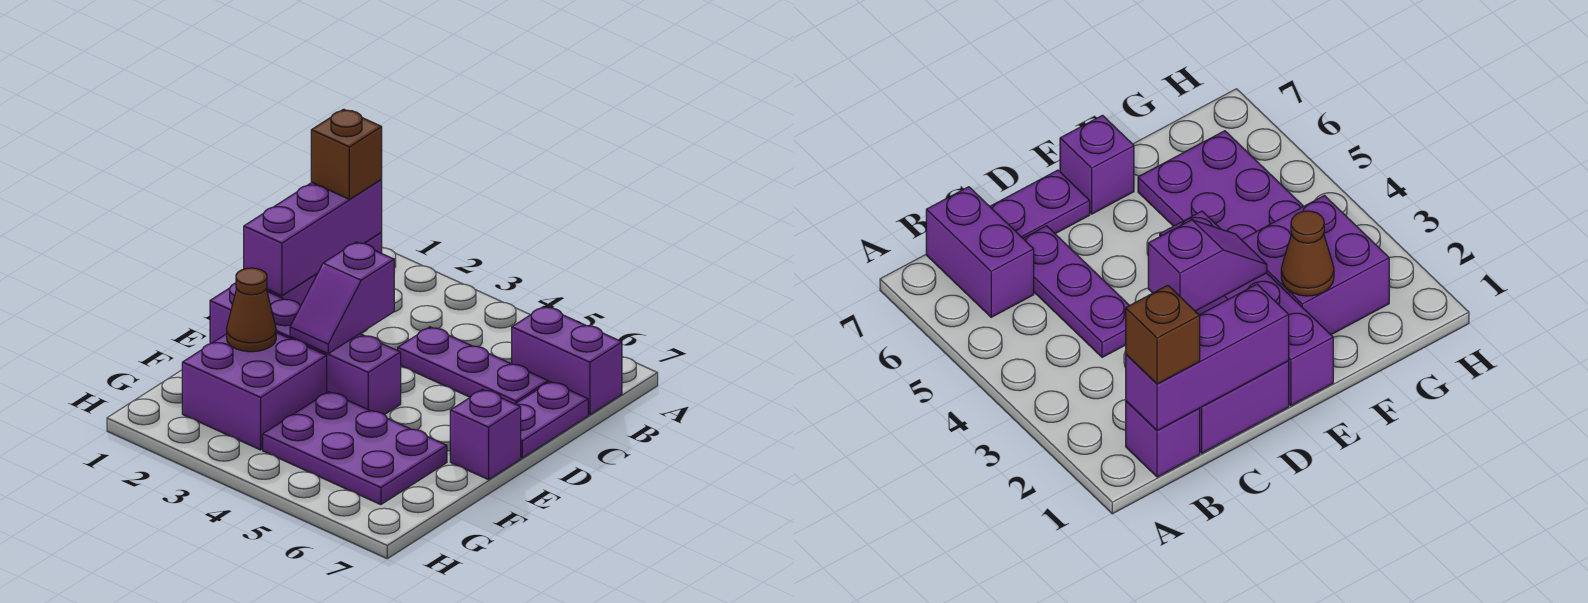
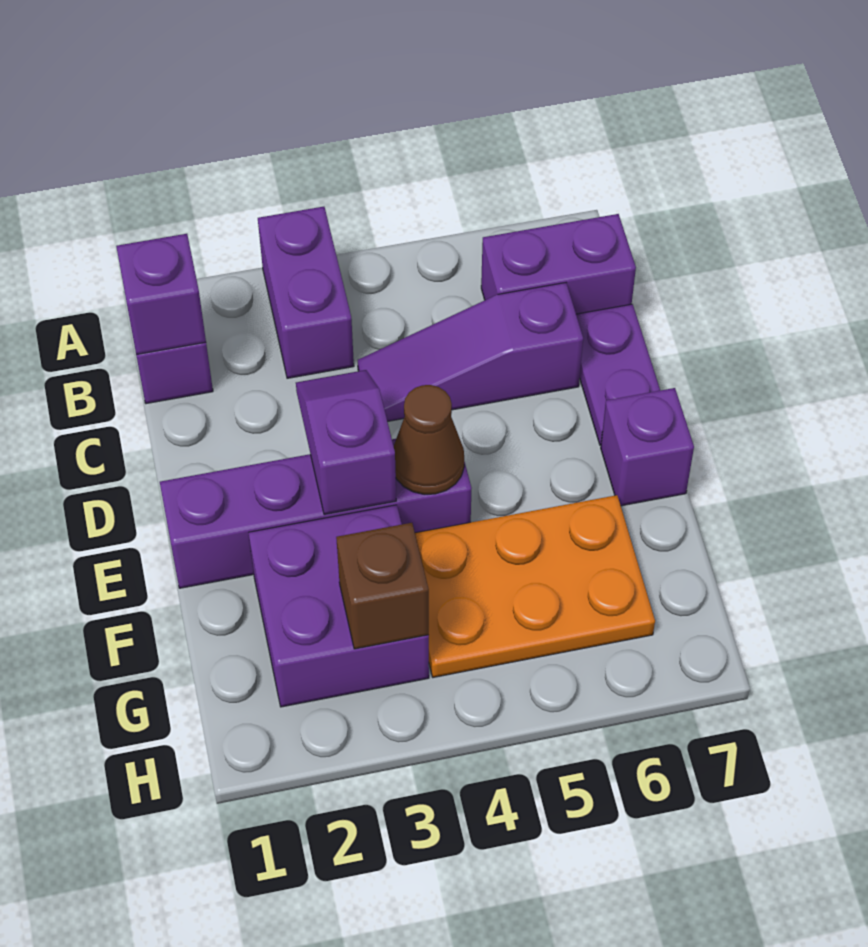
purple 1x3 brick [244,180,382,296] -> purple 1x1 brick [116,234,206,355]
brown 1x1 brick [311,109,382,199] -> brown 1x1 brick moved to [336,523,429,649]
purple 1x2 brick [1199,361,1289,453] -> purple 1x2 brick moved to [258,207,354,378]
purple 1x3 plate [398,327,548,404] -> purple 1x3 slope [358,283,583,422]
purple 1x2 slope [290,242,394,354] -> purple 1x2 slope turned to [296,370,396,515]
brown 1x1 cone [227,268,276,352] -> brown 1x1 cone moved to [394,385,464,494]
purple 2x3 plate [263,392,447,505] -> orange 2x3 plate [415,495,655,677]

